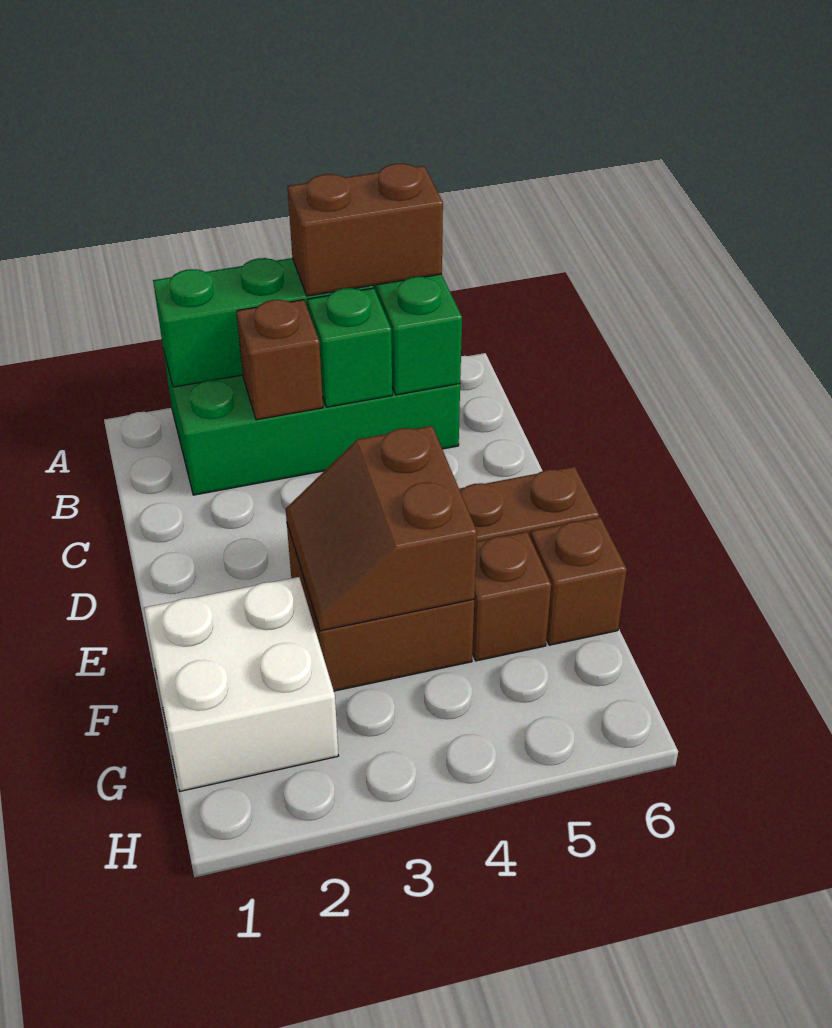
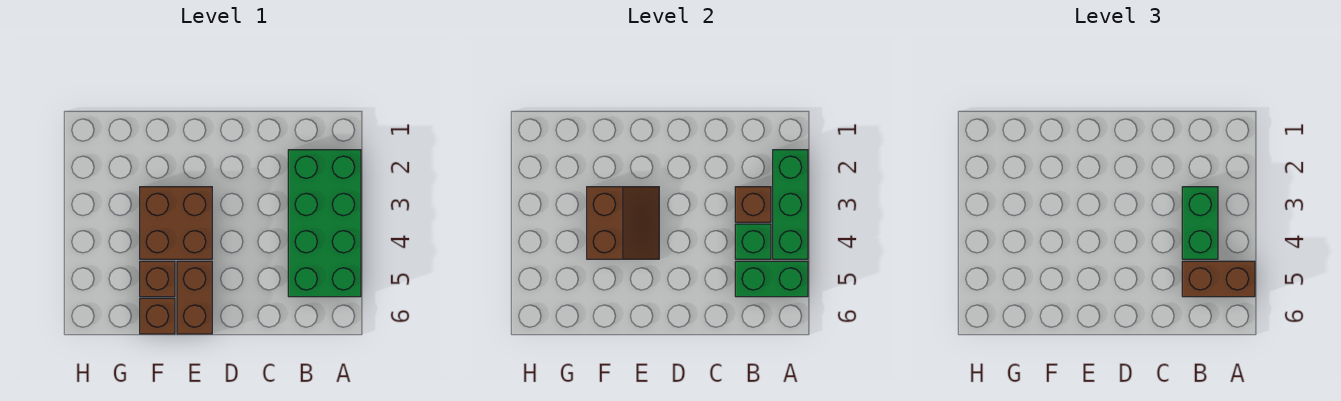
brown 1x2 brick [288,164,443,296] -> brown 1x2 brick turned to [1182,261,1255,297]
none -> green 1x2 brick [1182,187,1218,259]
brown 2x2 slope [286,426,477,631] -> brown 2x2 slope turned to [587,187,659,259]
white 2x2 brick [144,577,338,791] -> none

